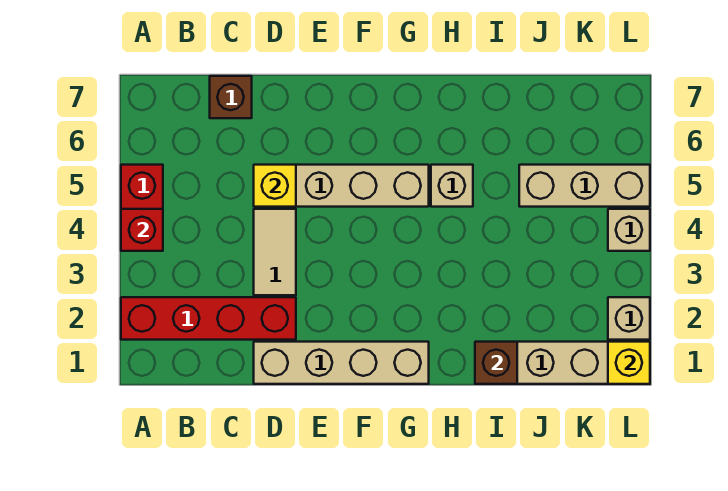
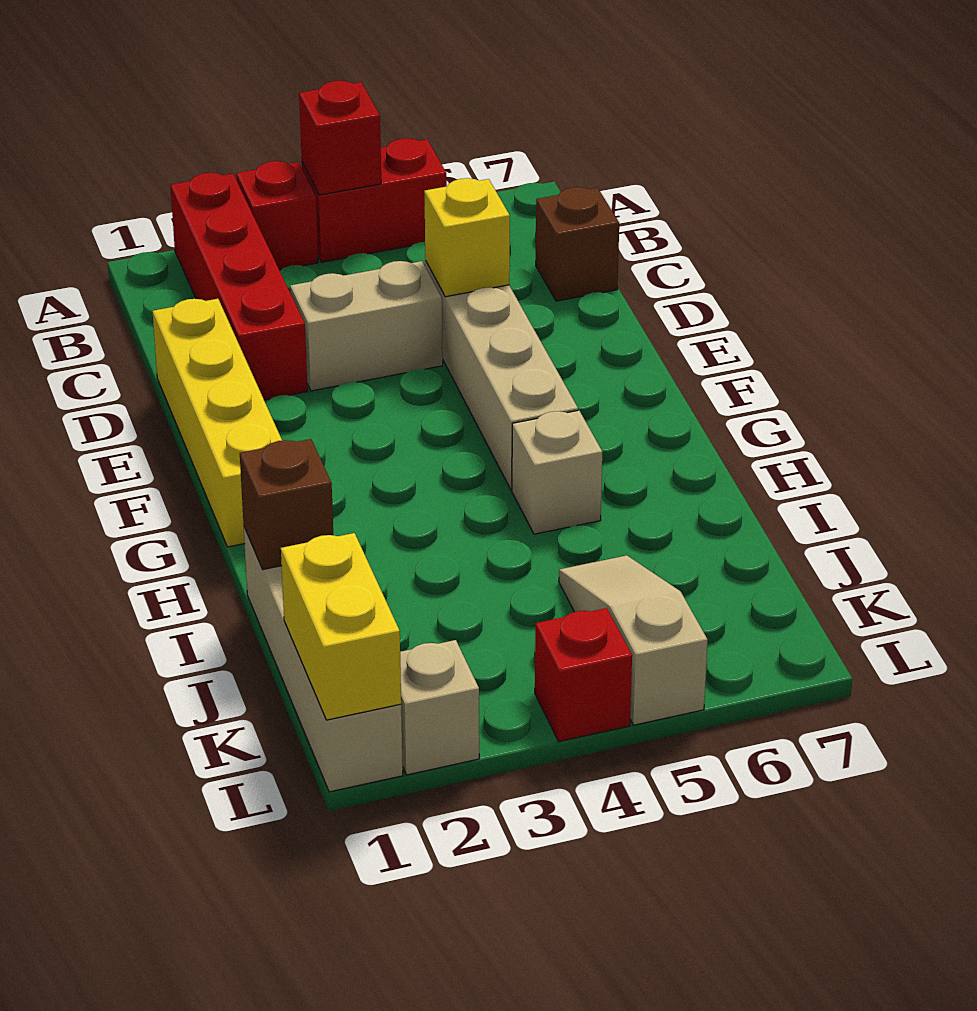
none -> red 1x1 brick [236,161,318,270]
tan 1x4 brick [254,342,429,384] -> yellow 1x4 brick [153,299,282,547]
tan 1x2 tile [254,209,296,295] -> tan 1x2 brick [290,261,443,391]
tan 1x3 brick [519,165,650,207] -> tan 1x3 slope [559,555,708,725]
yellow 1x1 brick [608,342,650,384] -> yellow 1x2 brick [281,533,401,720]
tan 1x1 brick [608,209,650,251] -> red 1x1 brick [535,608,632,742]

